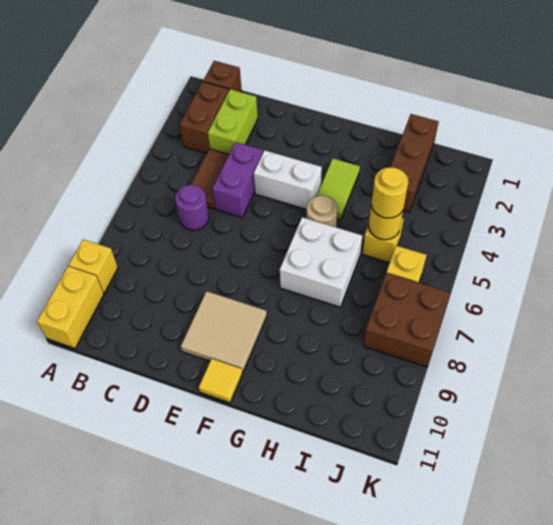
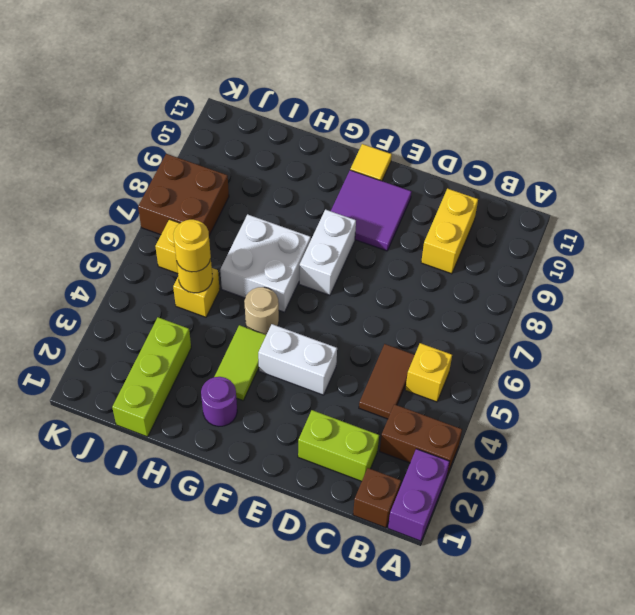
yellow 1x1 brick [69,239,118,293] -> yellow 1x1 brick moved to [405,343,452,402]
yellow 1x2 brick [37,266,104,348] -> yellow 1x2 brick moved to [421,189,478,274]
brown 1x2 brick [180,82,229,153] -> brown 1x2 brick turned to [380,404,462,475]
lime 1x2 brick [208,89,258,154] -> lime 1x2 brick turned to [298,410,379,481]
purple 1x1 round brick [175,185,209,230] -> purple 1x1 round brick moved to [201,377,237,426]
purple 1x2 brick [212,142,263,218] -> purple 1x2 brick moved to [388,449,450,541]
tan 2x2 tile [181,291,267,372] -> purple 2x2 tile [331,170,411,251]
none -> white 1x2 brick [299,210,356,295]
brown 1x3 brick [391,114,438,213] -> lime 1x3 brick [112,317,191,437]

